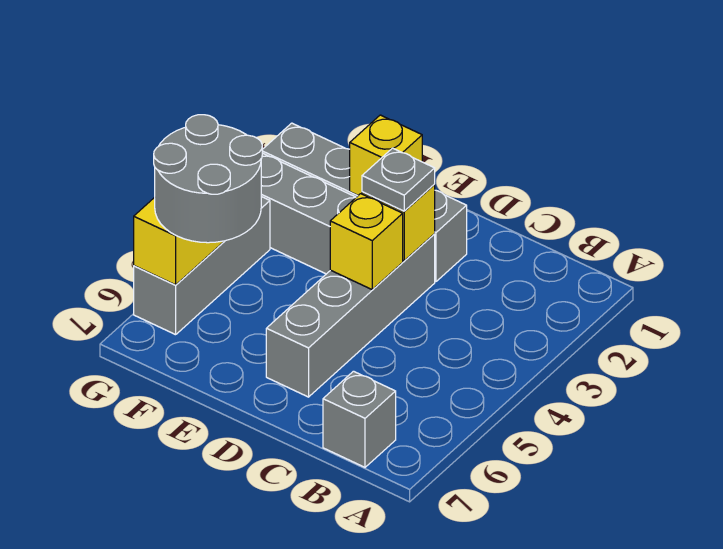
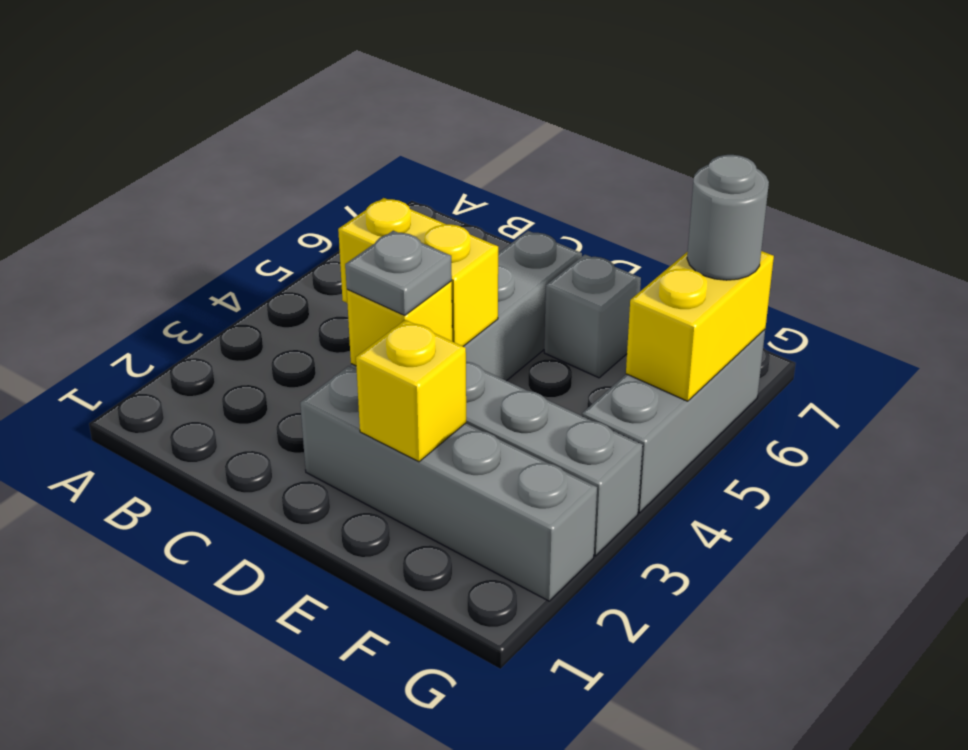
grey 1x1 brick [323,371,396,467] -> grey 1x1 brick moved to [544,255,641,378]
yellow 1x1 brick [330,194,403,289] -> yellow 1x2 brick [338,198,498,346]
grey 2x2 round brick [154,115,262,243] -> grey 1x1 round brick [687,155,769,280]

